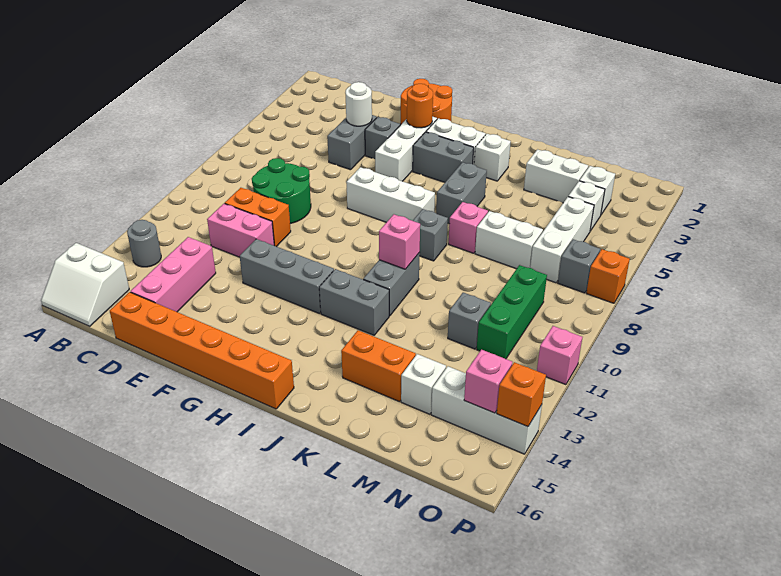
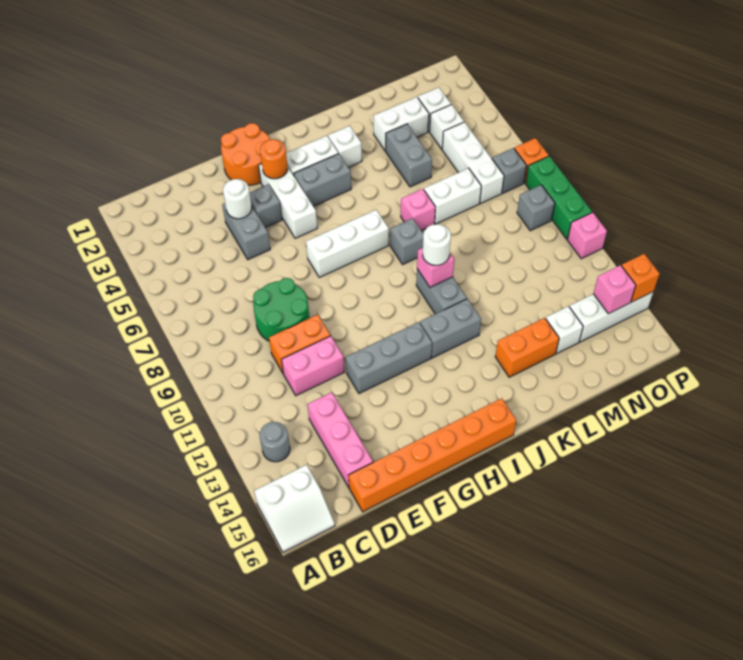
grey 1x2 brick [436,162,487,224] -> grey 1x2 brick moved to [386,124,432,187]
none -> white 1x1 round brick [423,224,451,265]
grey 1x1 brick [448,293,491,349] -> grey 1x1 brick moved to [517,185,555,231]
green 1x3 brick [477,265,547,359] -> green 1x3 brick moved to [526,156,592,239]

